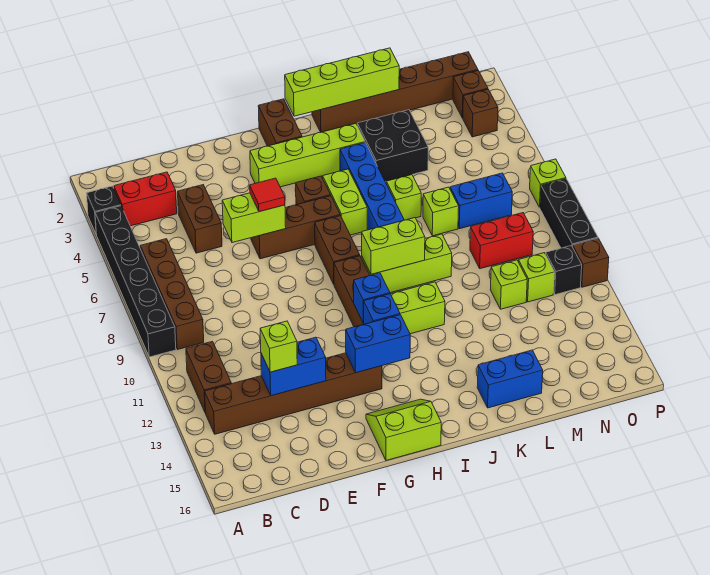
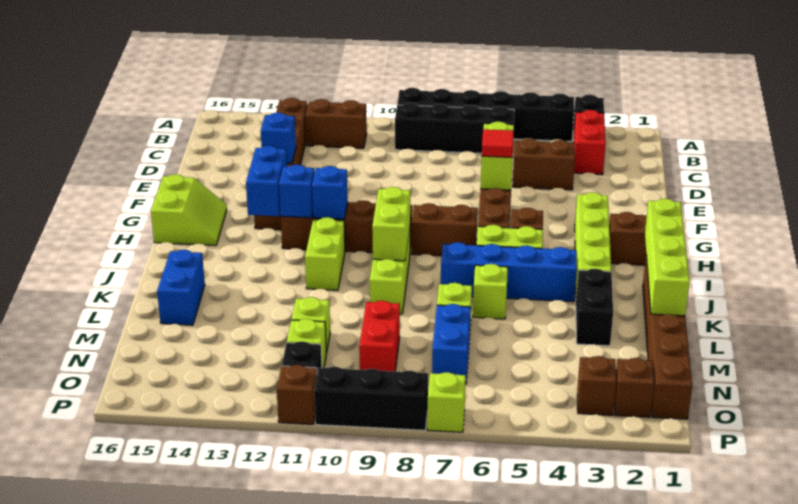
brown 1x4 brick [140,239,204,350] -> black 1x4 brick [395,103,514,153]
blue 1x2 brick [261,337,326,396] -> blue 1x1 brick [261,113,296,163]
lime 1x1 brick [260,321,297,372] -> none
black 2x2 brick [357,110,428,182] -> black 1x2 brick [576,269,613,346]

